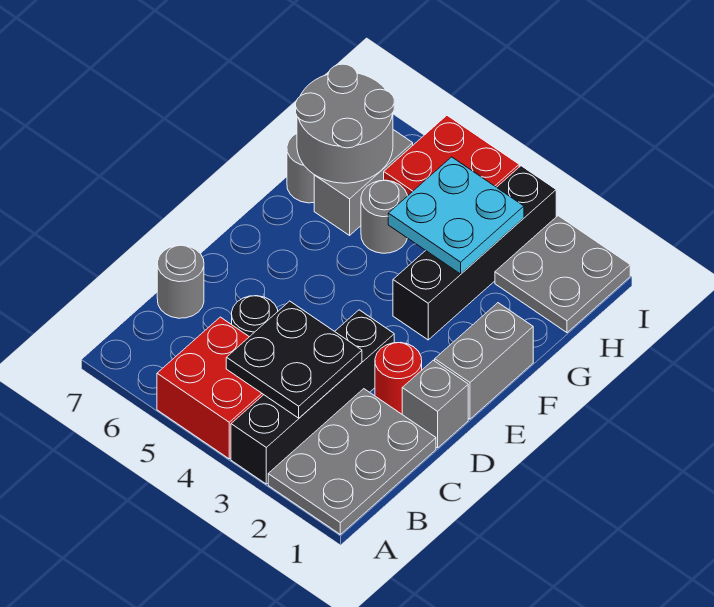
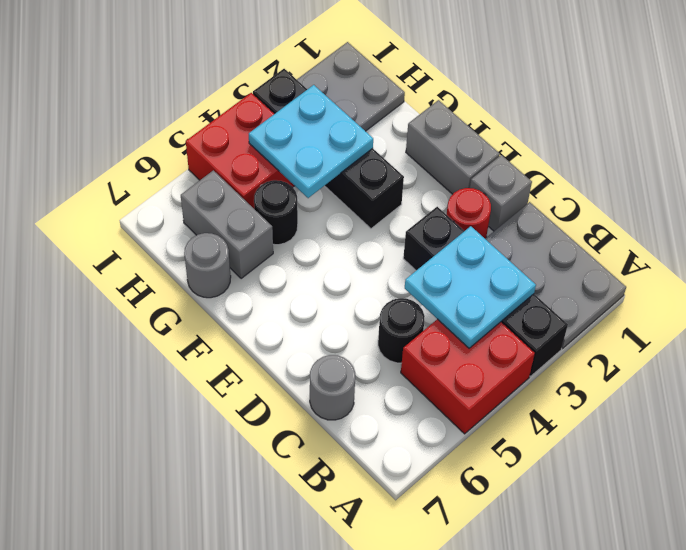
black 2x2 plate [226,301,362,418] -> cyan 2x2 plate [405,226,536,348]
grey 1x1 round brick [361,180,407,253] -> black 1x1 round brick [254,180,298,245]
grey 2x2 round brick [296,64,394,183] -> none

